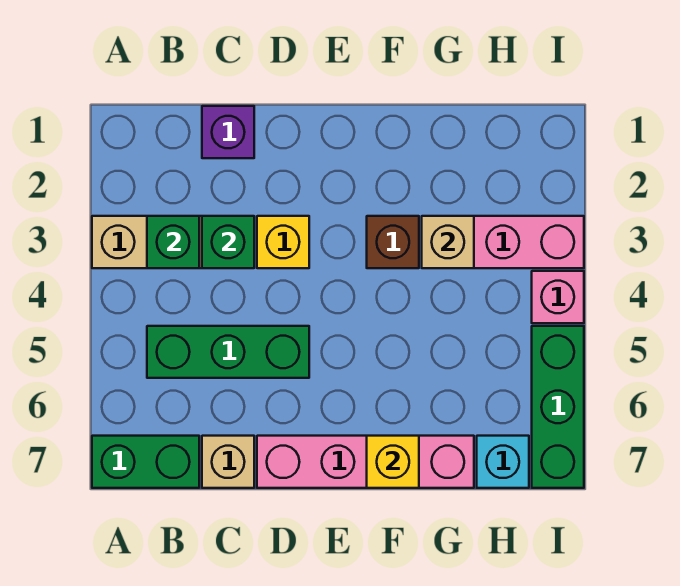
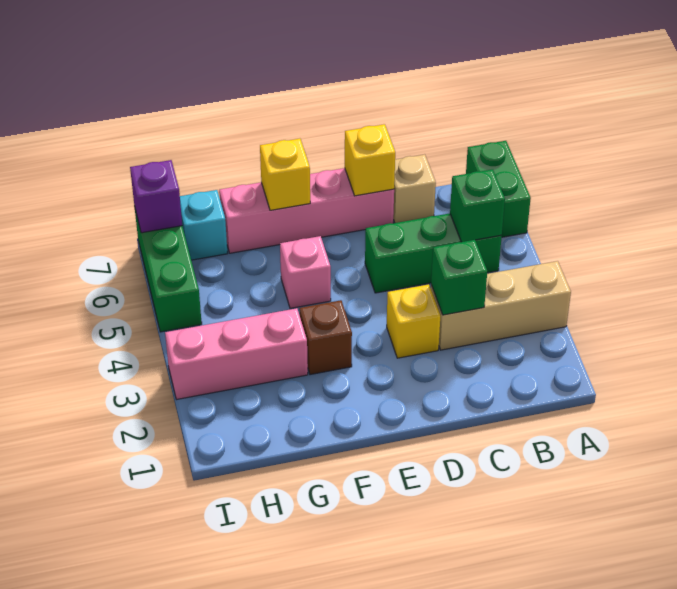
green 1x2 brick [92,436,199,488] -> green 1x2 brick turned to [466,141,531,237]
green 1x1 brick [147,216,199,268] -> green 1x1 brick moved to [450,169,505,242]
purple 1x1 brick [202,106,254,158] -> purple 1x1 brick moved to [130,160,182,233]
none -> yellow 1x1 brick [345,124,395,196]
tan 1x1 brick [422,216,474,268] -> none
pink 1x1 brick [532,271,584,323] -> pink 1x1 brick moved to [280,236,331,308]

